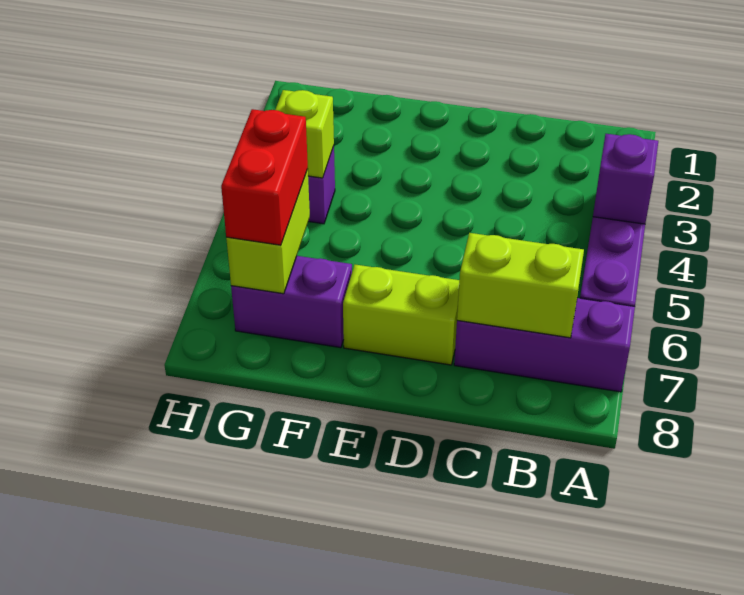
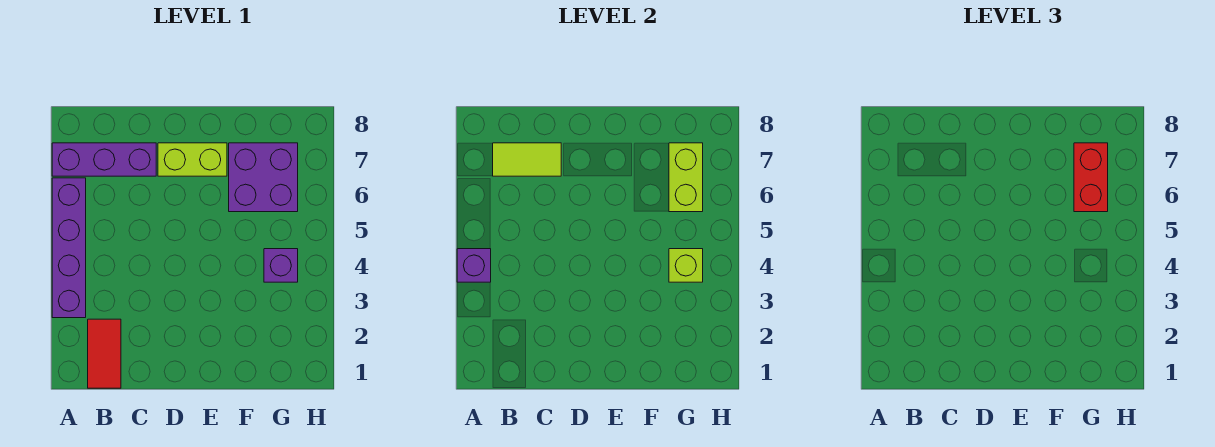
none -> red 1x2 tile [88,319,121,388]
lime 1x2 brick [457,233,584,338] -> lime 1x2 tile [493,143,561,176]
purple 1x2 brick [231,256,352,348] -> purple 2x2 brick [229,143,298,212]

